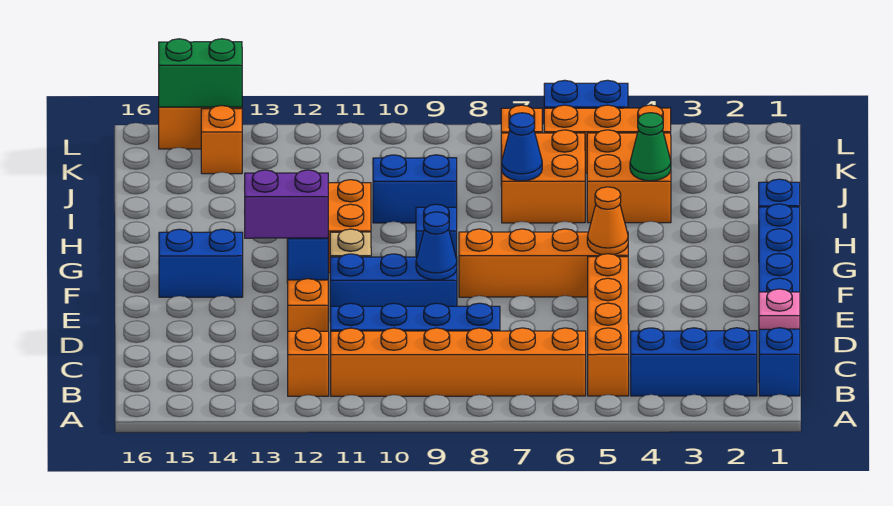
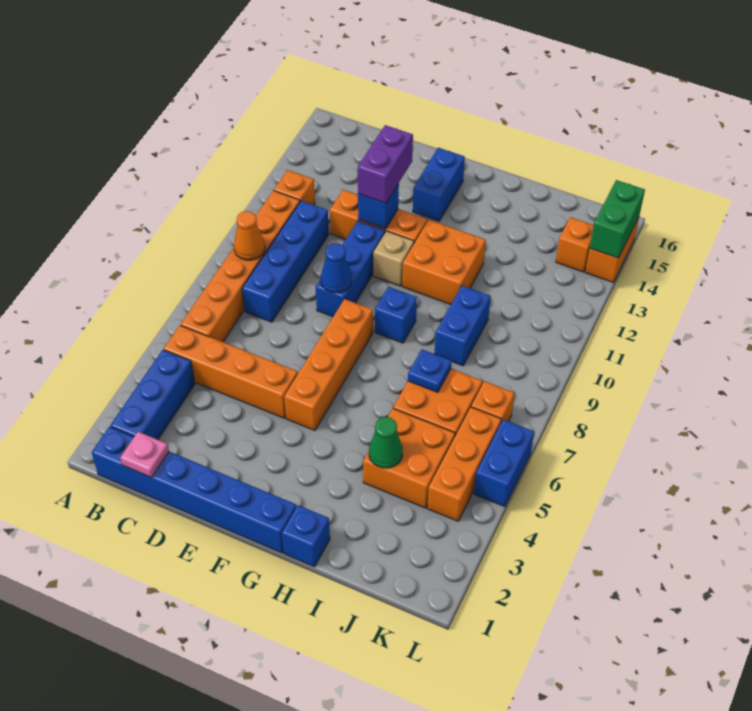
orange 1x1 cone [587,187,628,255] -> orange 1x1 cone moved to [234,211,265,260]
blue 1x1 cone [502,113,542,181] -> blue 1x1 plate [408,350,452,392]

